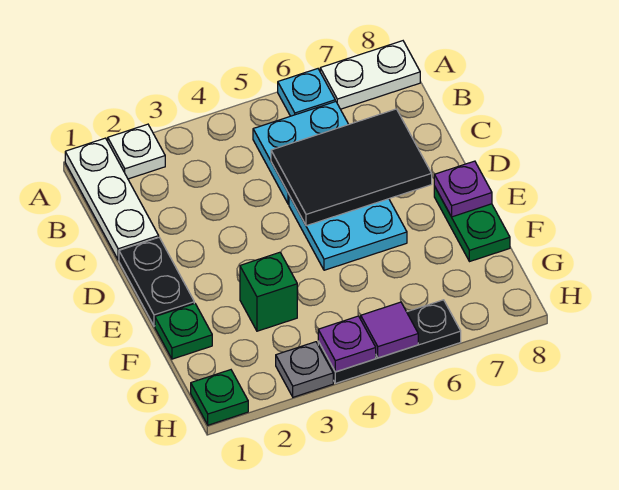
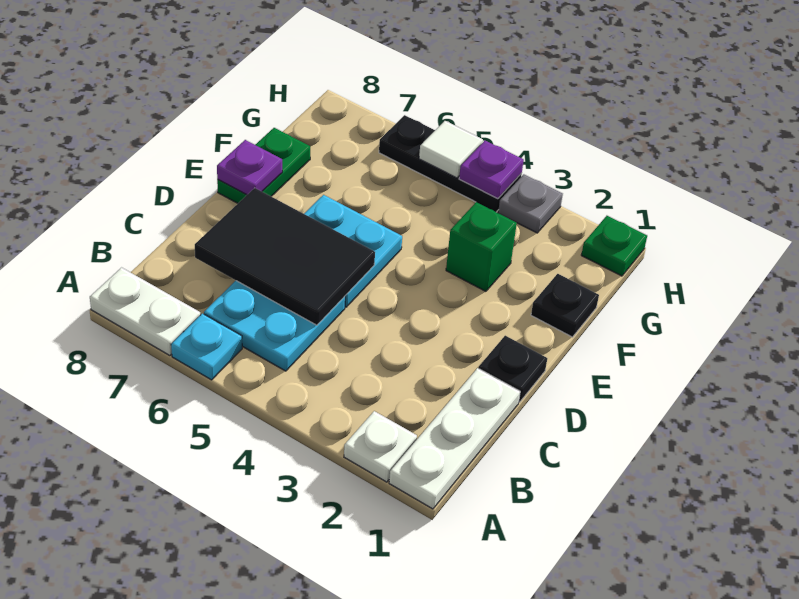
black 1x2 plate [119,238,194,326] -> black 1x1 plate [479,336,547,402]
green 1x1 plate [155,303,212,359] -> black 1x1 plate [531,274,599,337]
purple 1x1 tile [361,302,418,358] -> white 1x1 tile [419,121,483,178]

